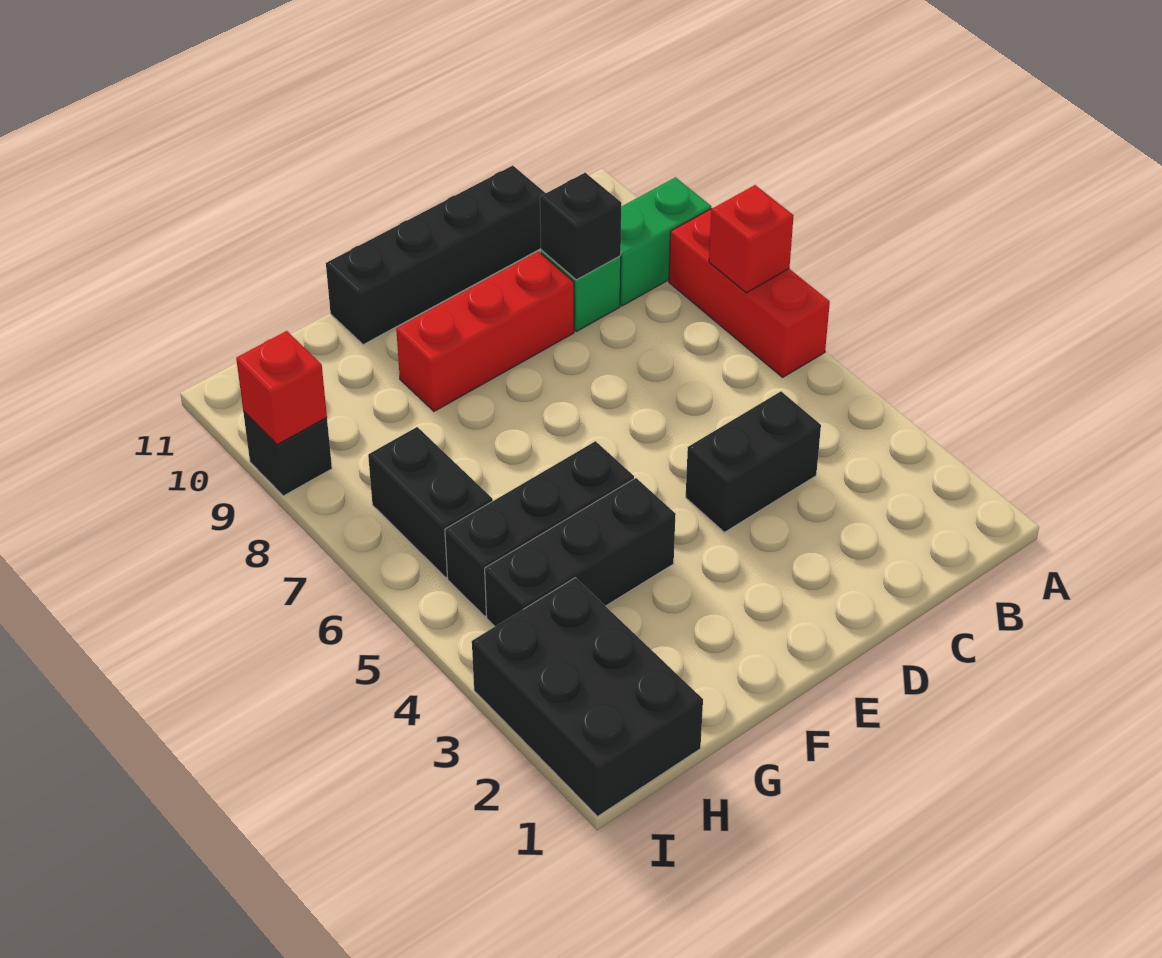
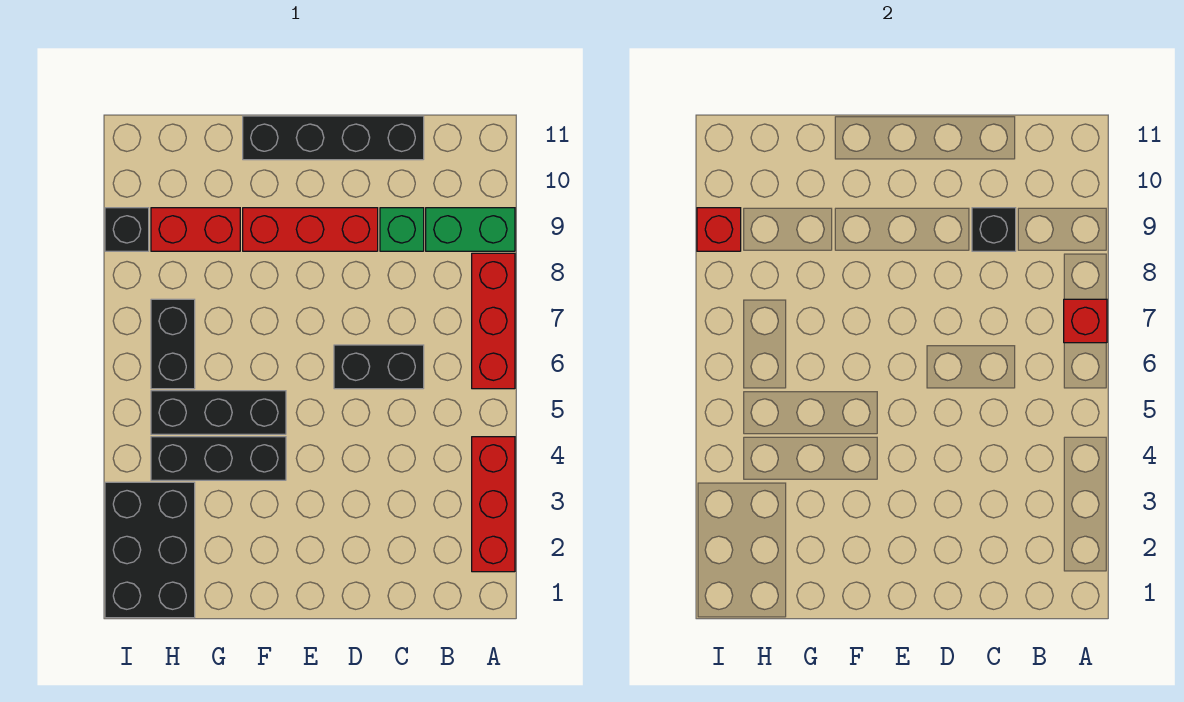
none -> red 1x3 brick [472,437,515,572]
black 1x2 brick [686,391,821,532] -> black 1x2 brick moved to [334,345,424,389]
none -> red 1x2 brick [151,208,240,251]

